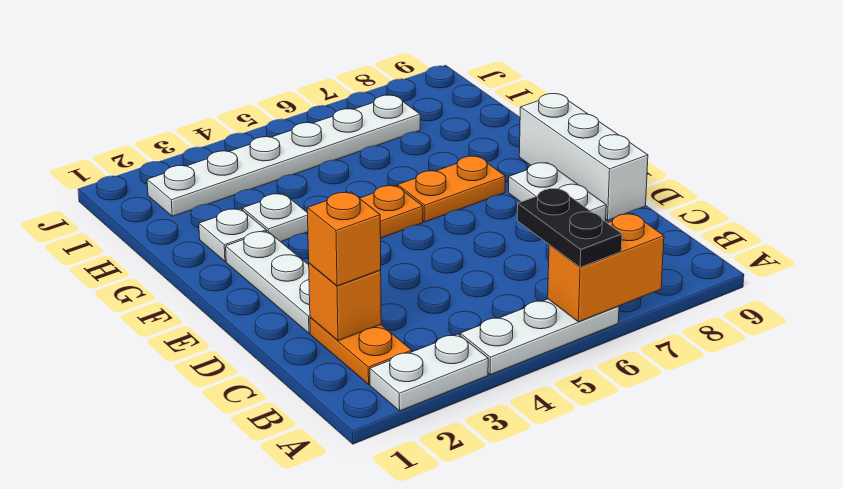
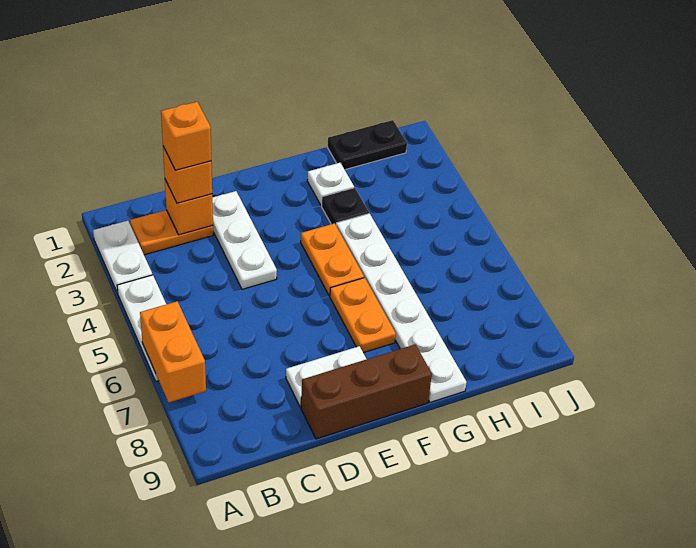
black 1x2 plate [517,188,622,267] -> black 1x2 plate moved to [327,120,407,170]
none -> orange 1x1 brick [161,102,211,170]
white 1x3 plate [226,231,310,333] -> white 1x3 plate turned to [212,191,277,289]
white 1x3 brick [519,94,648,220] -> brown 1x3 brick [301,345,432,439]
white 1x1 plate [243,194,308,242] -> black 1x1 plate [322,188,369,224]
white 1x6 plate [147,95,420,216] -> white 1x6 plate moved to [336,214,466,402]

